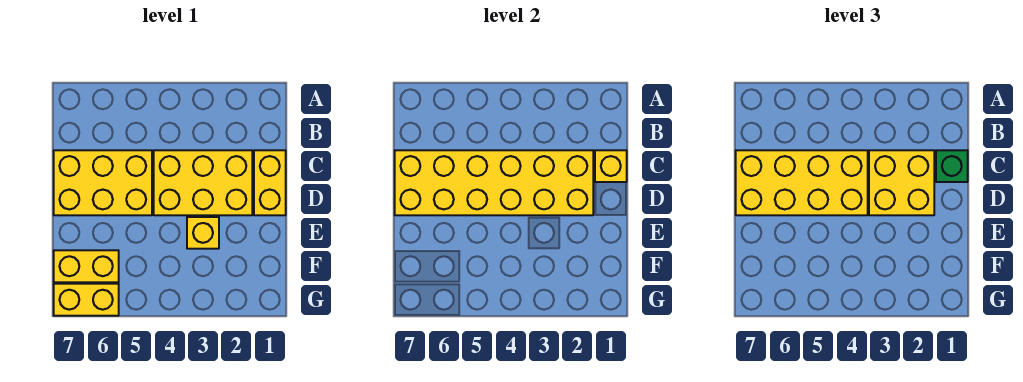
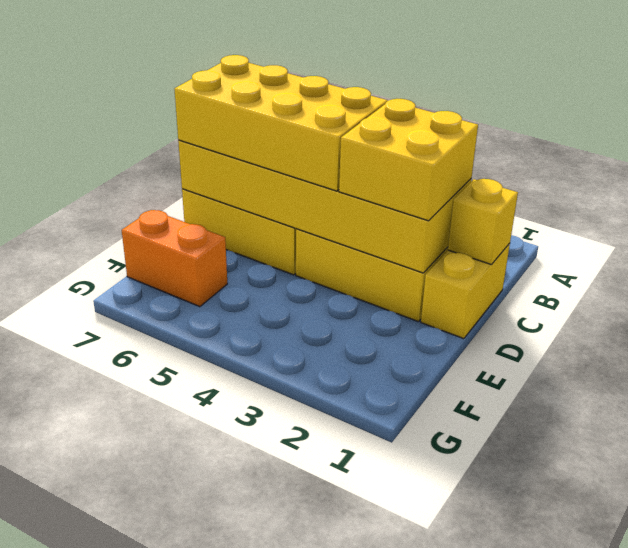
green 1x1 brick [936,150,968,182] -> none
yellow 1x1 brick [187,217,219,249] -> none
yellow 1x2 brick [54,250,119,282] -> orange 1x2 brick [122,210,227,307]
yellow 1x2 brick [54,284,119,316] -> none

